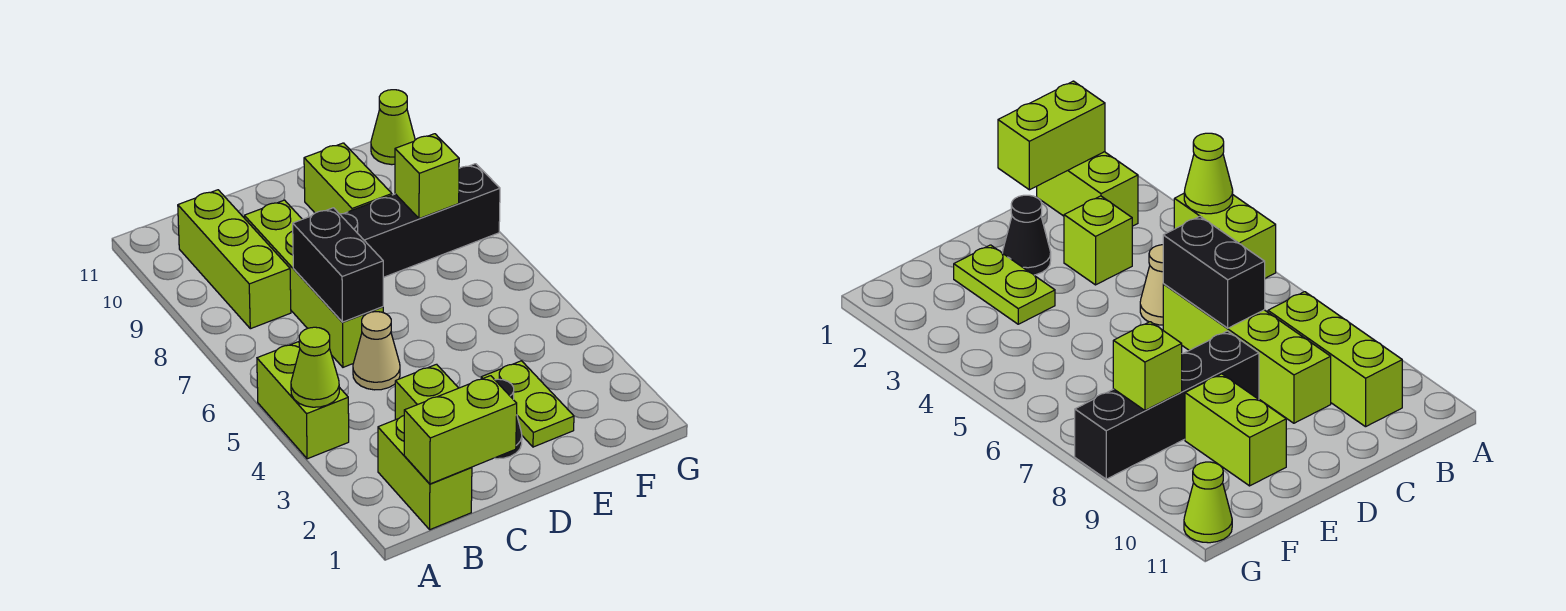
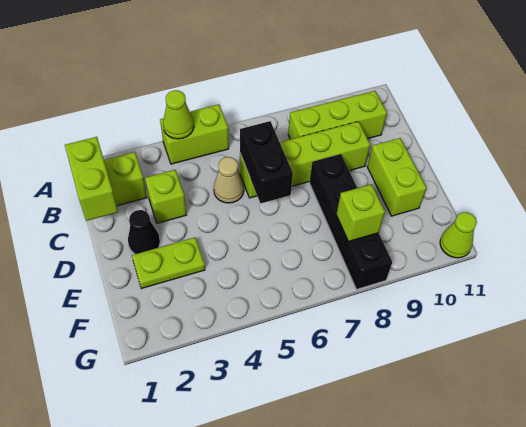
black 1x2 brick [293,208,383,322] -> black 1x2 brick turned to [240,121,293,203]
lime 1x2 brick [304,143,392,214] -> lime 1x2 brick turned to [367,138,426,216]

